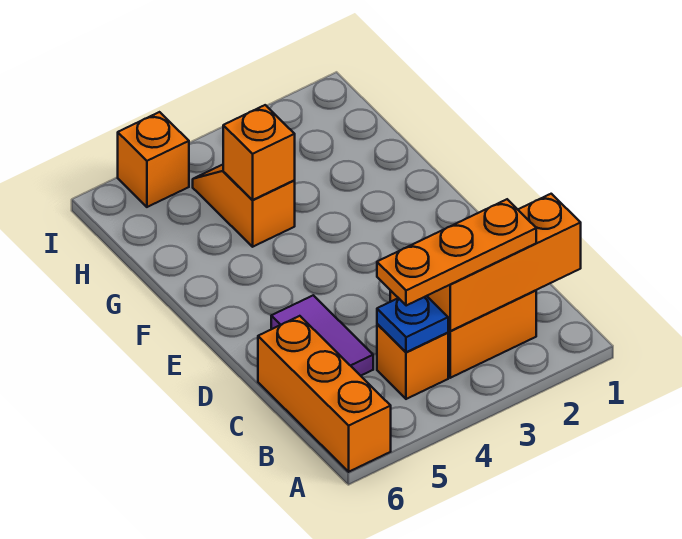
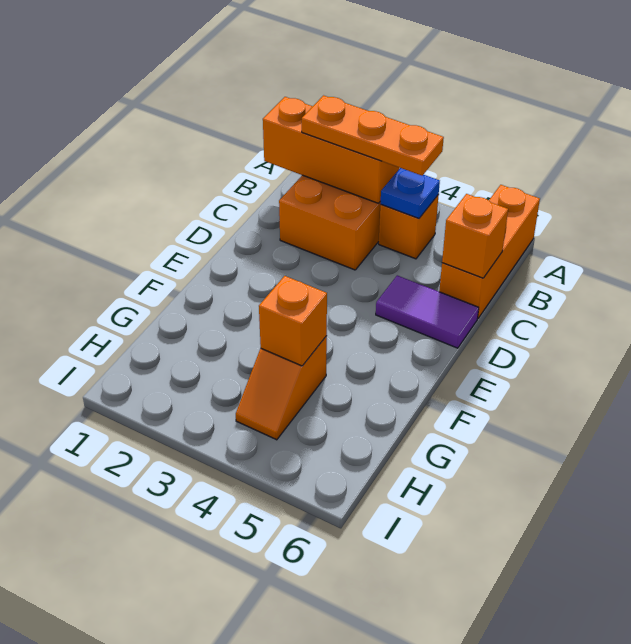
purple 1x2 tile [271,295,373,376] -> purple 1x2 tile turned to [376,275,479,348]
orange 1x1 brick [118,112,189,207] -> orange 1x1 brick moved to [442,194,508,278]

